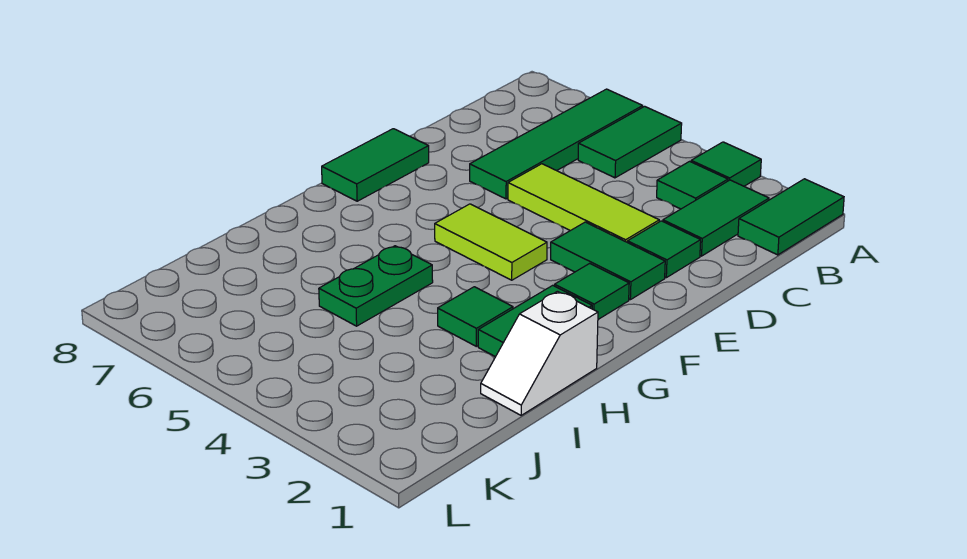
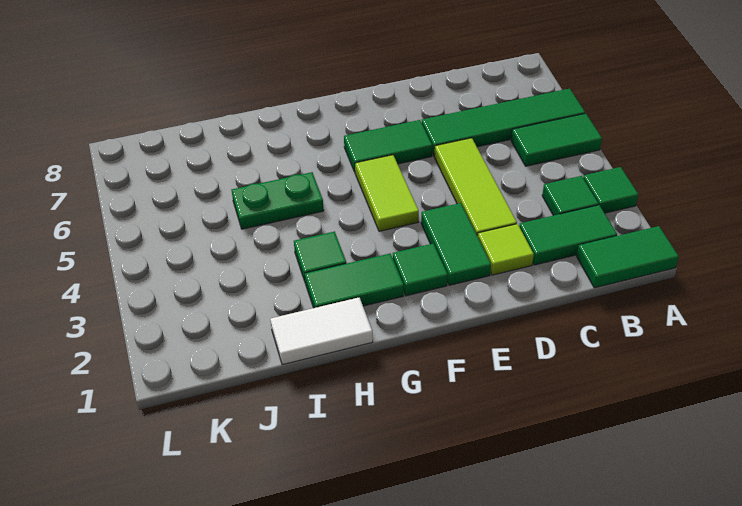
green 1x1 tile [628,221,701,278] -> lime 1x1 tile [478,224,534,275]
green 1x2 tile [322,129,429,201] -> green 1x2 tile moved to [344,120,432,172]
white 1x2 slope [481,291,598,415] -> white 1x2 tile [270,297,373,365]

